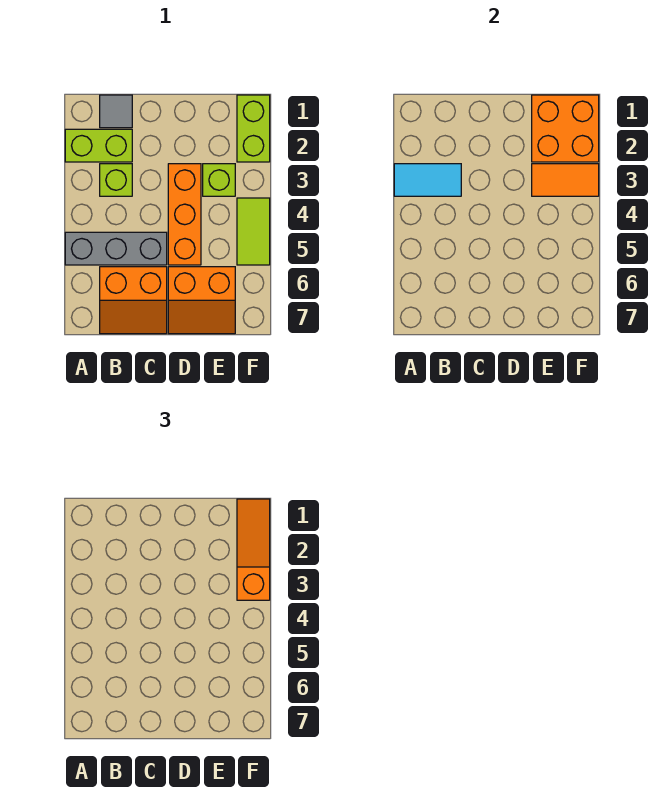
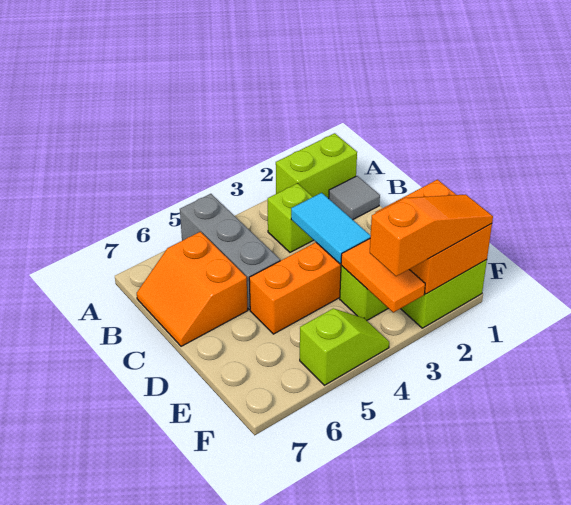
lime 1x2 brick [65,129,132,162] -> lime 1x2 brick turned to [276,133,357,198]
cyan 1x2 tile [394,164,461,196] -> cyan 1x2 tile moved to [291,193,371,264]
orange 2x2 slope [168,267,235,334] -> none
lime 1x2 tile [237,198,270,265] -> lime 1x2 slope [300,309,389,385]

